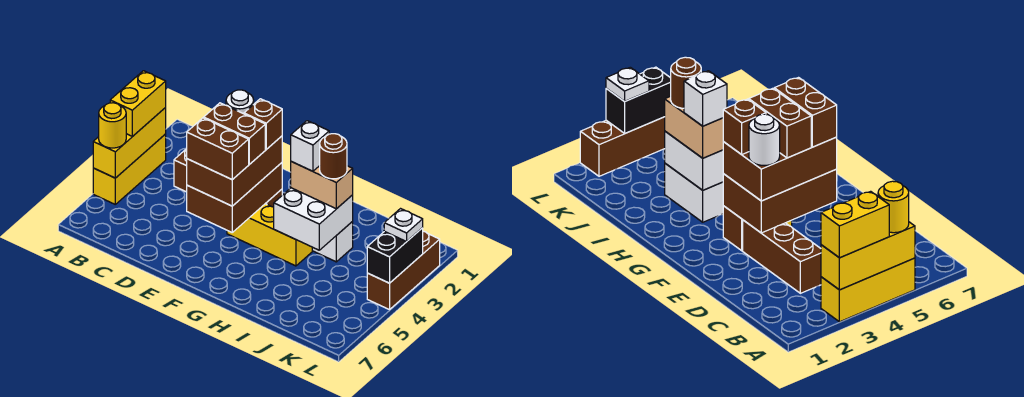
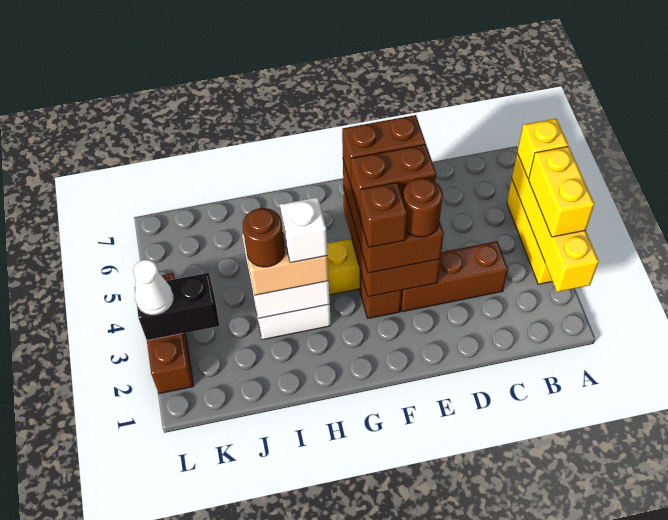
yellow 1x3 brick [93,108,166,178] -> yellow 1x4 brick [512,153,599,292]
yellow 1x1 round brick [99,103,126,148] -> yellow 1x1 brick [517,119,568,179]
white 1x1 round brick [226,90,254,114] -> brown 1x1 round brick [403,178,443,237]
black 1x2 brick [367,228,423,283] -> black 1x2 brick turned to [137,273,220,340]
white 1x1 plate [384,209,423,242] -> white 1x1 cone [133,260,173,315]

